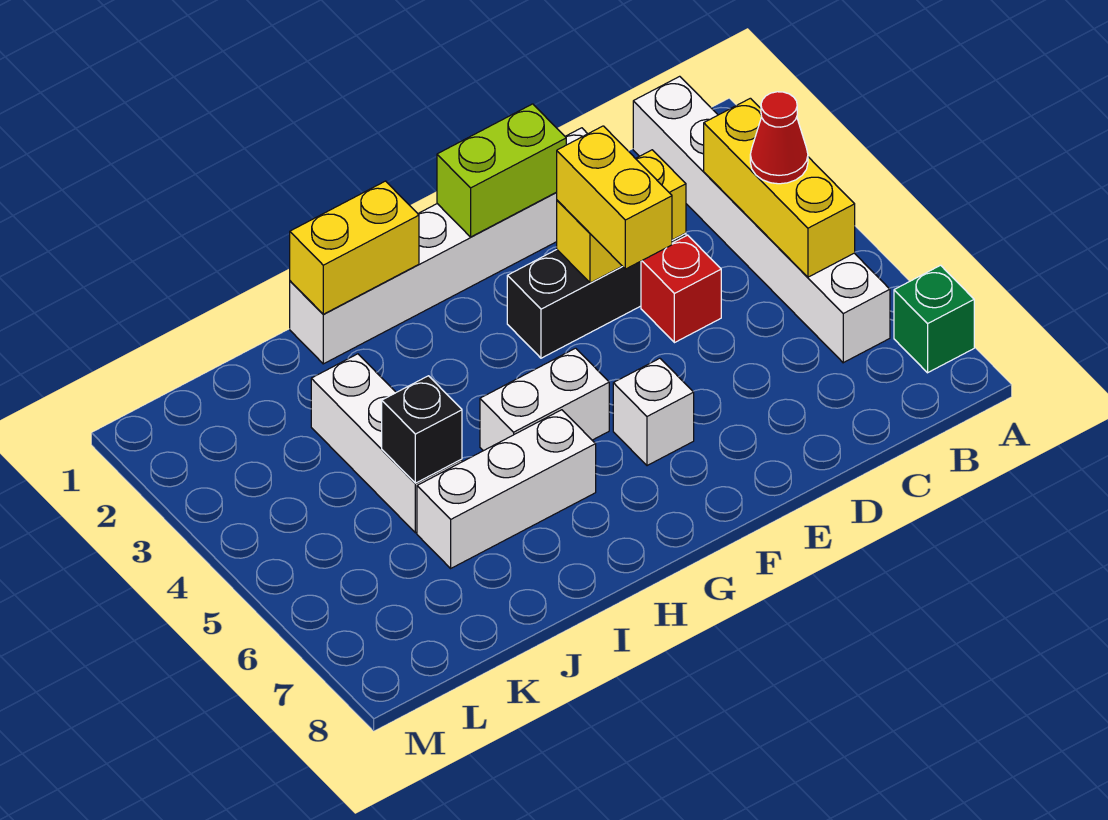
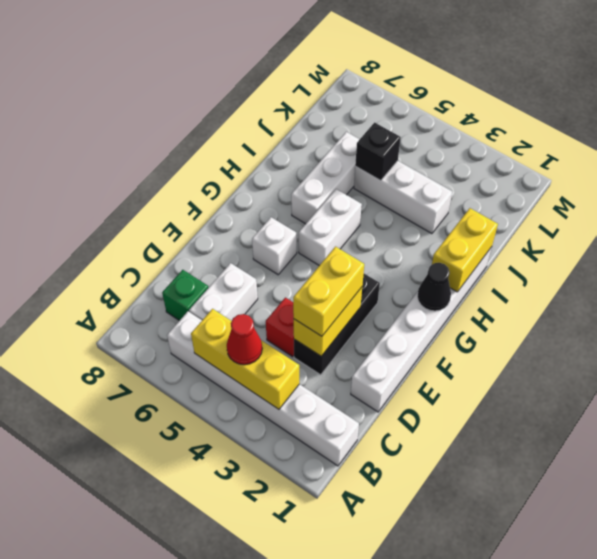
green 1x1 brick [894,265,974,373] -> green 1x1 brick moved to [162,270,208,321]
none -> white 1x2 brick [189,263,258,321]
lime 1x2 brick [437,104,566,237] -> none
yellow 1x2 brick [557,126,672,269] -> yellow 1x2 brick turned to [293,247,364,336]
none -> black 1x1 cone [417,263,451,311]

